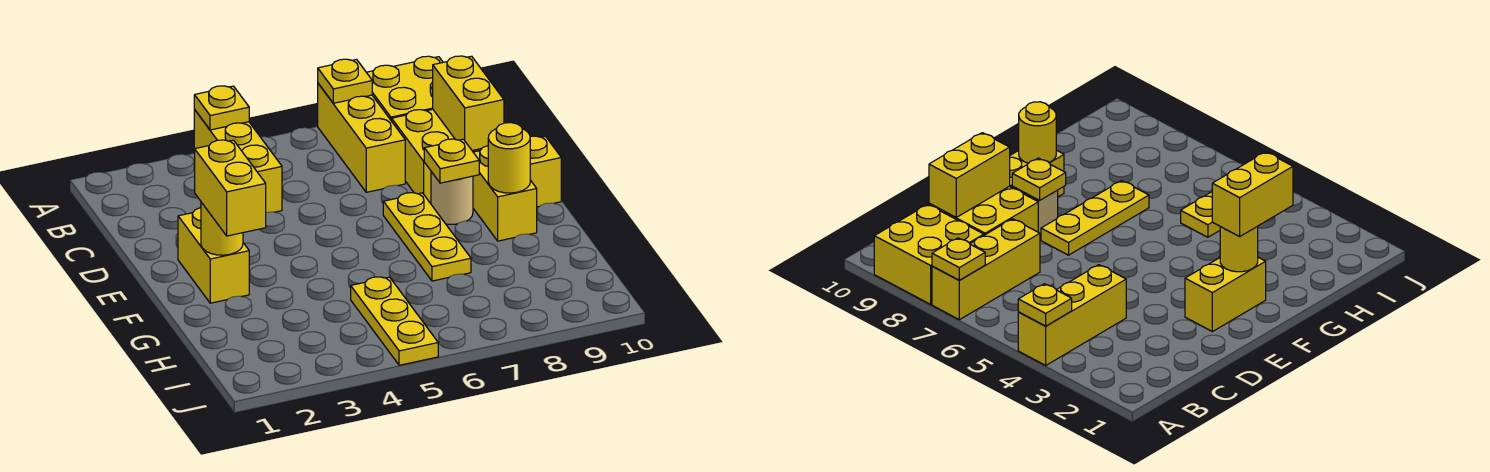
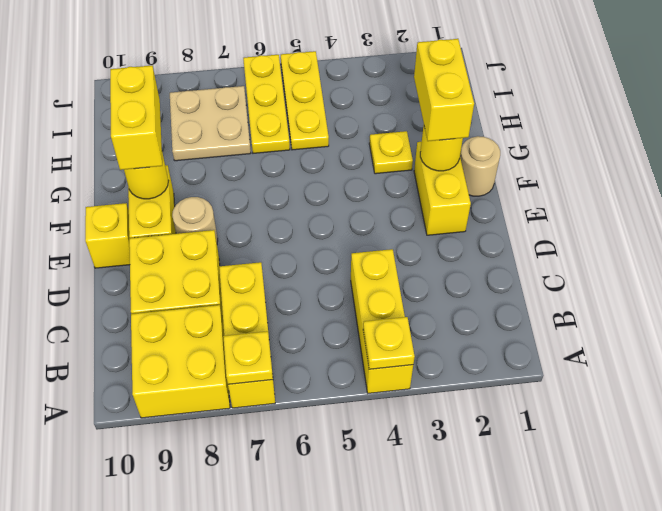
yellow 1x2 brick [433,56,504,151] -> yellow 1x2 brick moved to [110,66,162,170]
yellow 1x3 plate [383,193,471,281] -> yellow 1x3 plate moved to [243,55,290,153]
yellow 1x1 plate [424,139,479,183] -> yellow 1x1 plate moved to [369,131,413,174]
none -> tan 1x1 round brick [460,136,500,196]
none -> tan 2x2 plate [170,86,251,161]

